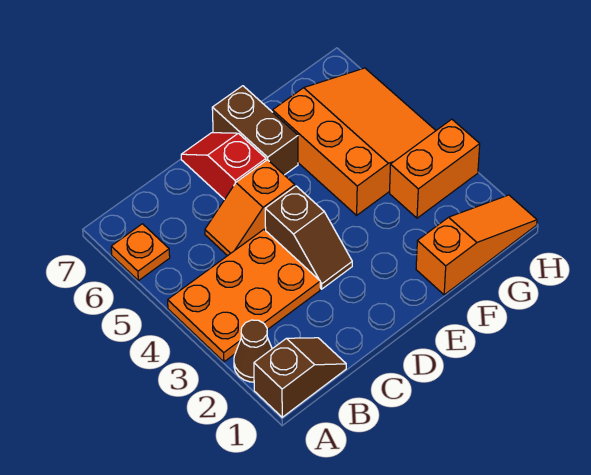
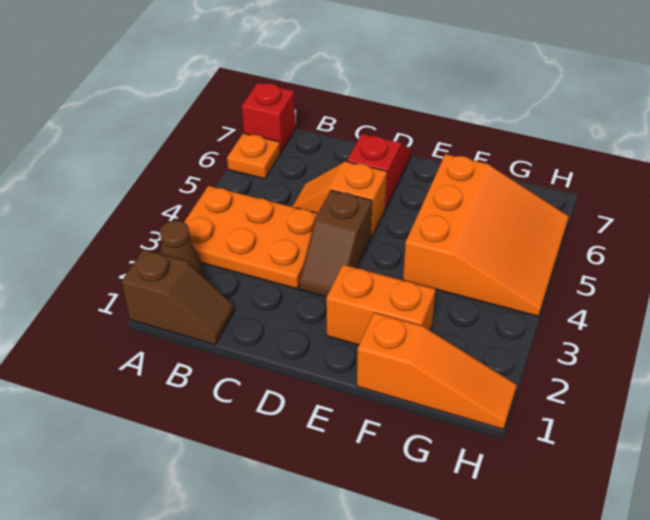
none -> red 1x1 brick [242,83,295,153]
brown 1x2 brick [212,86,298,175] -> none
orange 1x2 brick [390,119,480,218] -> orange 1x2 brick moved to [326,265,436,345]

